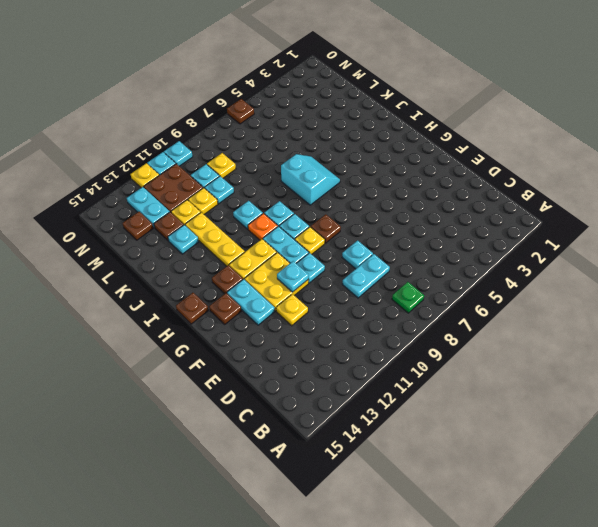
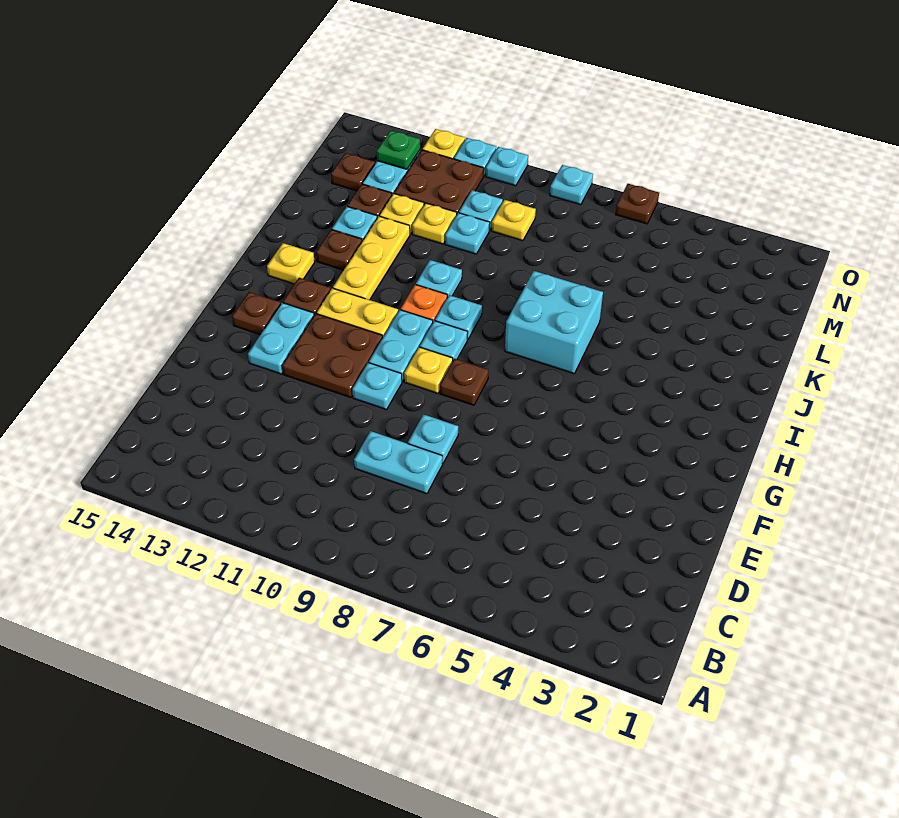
green 1x1 plate [392,282,424,313] -> green 1x1 plate moved to [377,130,420,169]
yellow 1x1 plate [276,294,308,326] -> yellow 1x1 plate moved to [267,243,315,284]
yellow 2x2 plate [245,253,308,311] -> brown 2x2 plate [282,314,383,397]
cyan 1x1 plate [277,261,308,292] -> cyan 1x1 plate moved to [550,165,593,205]
brown 1x1 plate [176,293,208,324] -> brown 1x1 plate moved to [316,230,362,270]
cyan 2x2 slope [281,154,340,205] -> cyan 2x2 brick [505,271,603,374]

